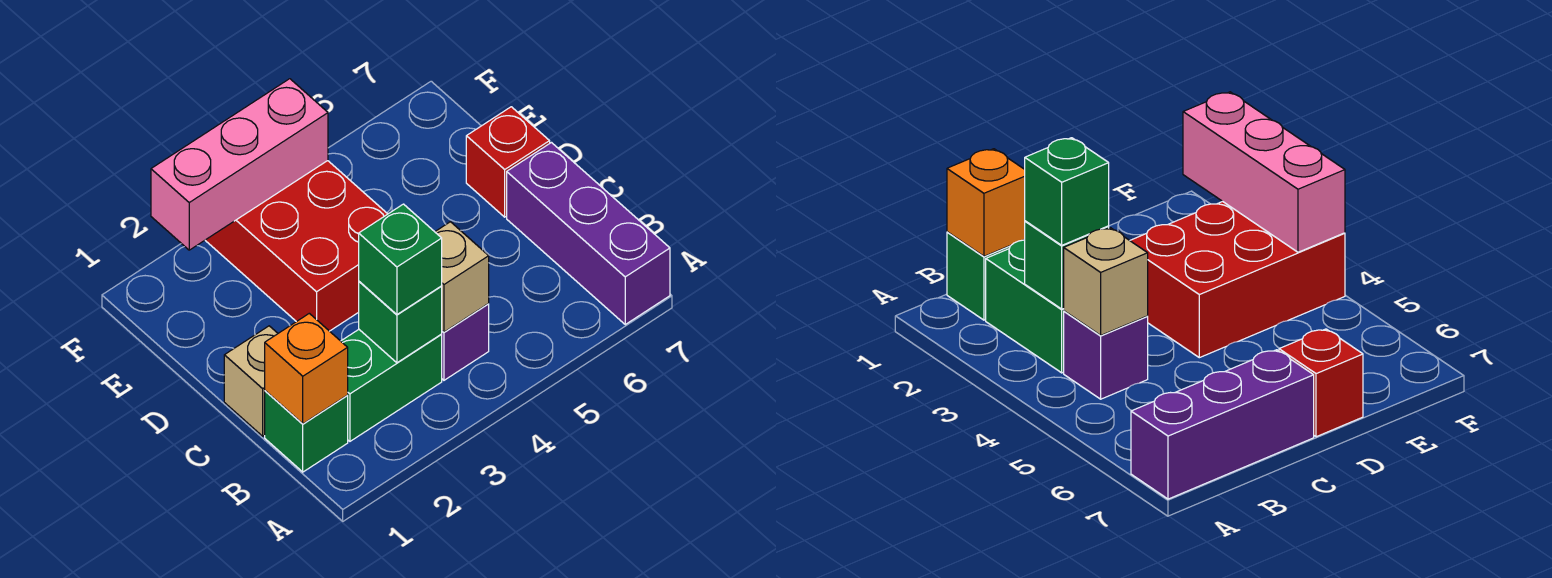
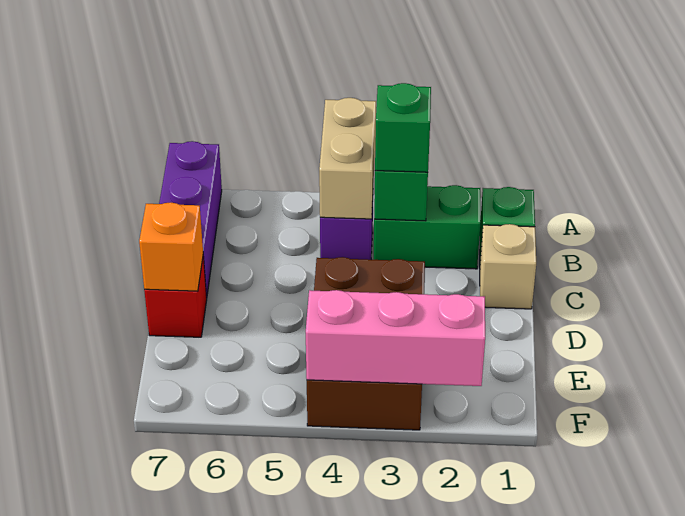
orange 1x1 brick [265,313,348,424] -> orange 1x1 brick moved to [139,202,203,291]
tan 1x1 brick [435,222,489,332] -> tan 1x2 brick [319,98,376,219]
red 2x3 brick [205,161,387,331] -> brown 2x3 brick [307,257,425,430]

